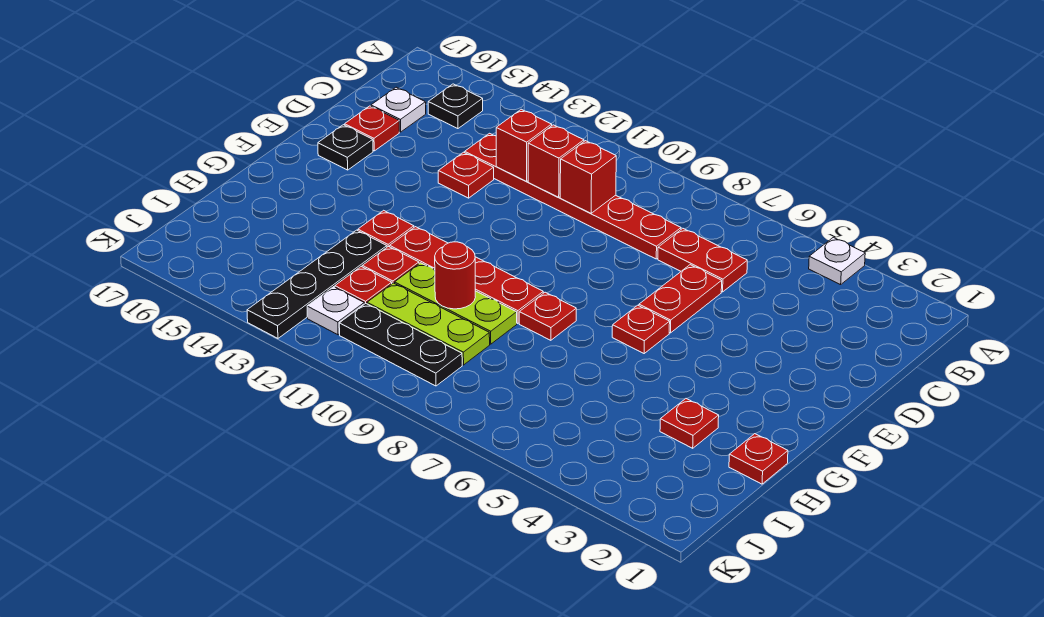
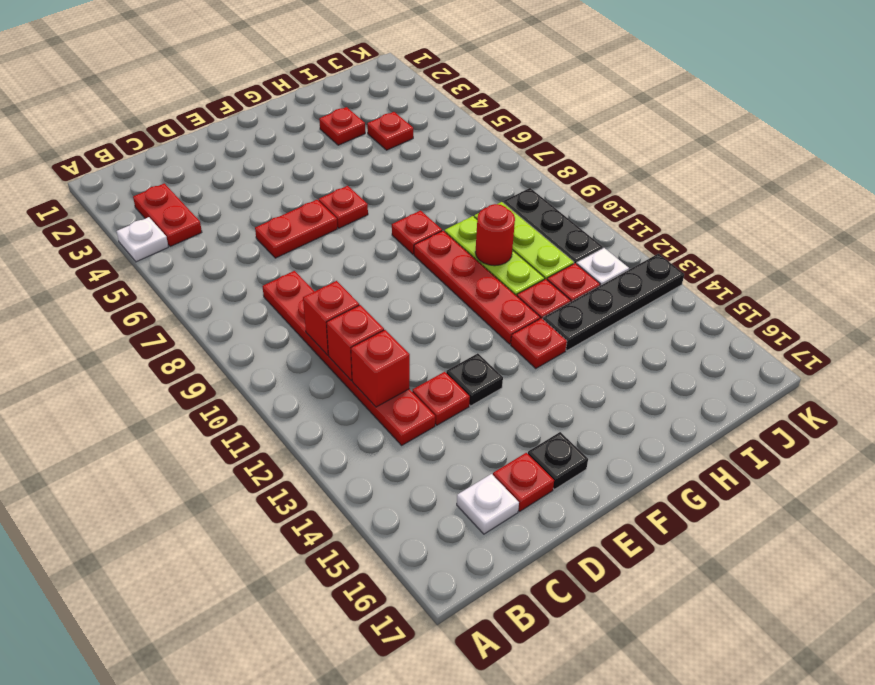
black 1x1 plate [428,84,483,129] -> black 1x1 plate moved to [446,353,503,406]
red 1x2 plate [658,228,747,292] -> red 1x2 plate moved to [133,183,202,247]
red 1x1 plate [729,434,788,484] -> red 1x1 plate moved to [367,112,413,150]

